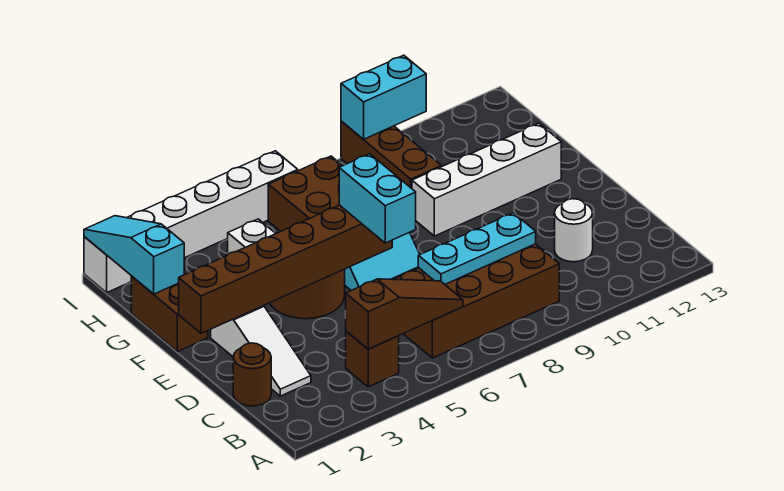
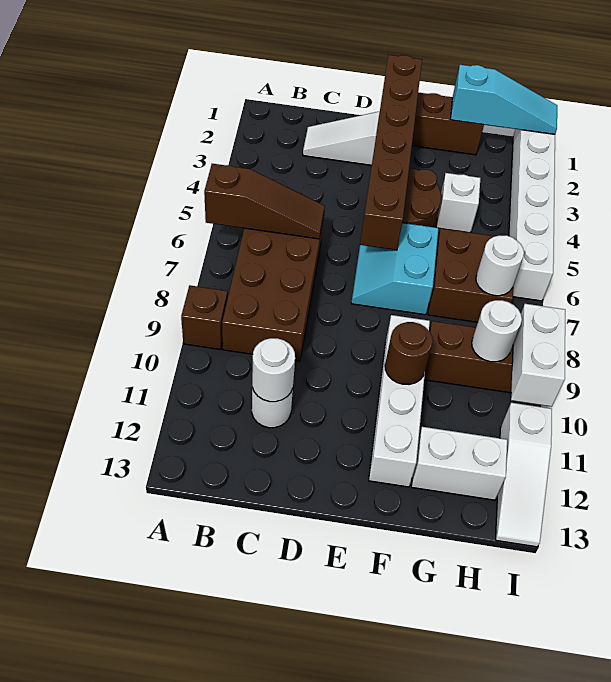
brown 1x1 brick [346,331,399,387] -> brown 1x1 brick moved to [181,285,228,350]
brown 1x3 slope [346,279,463,349] -> brown 1x3 slope turned to [204,164,325,239]
brown 1x1 round brick [233,343,271,406] -> brown 1x1 round brick moved to [385,322,433,385]
cyan 1x3 plate [418,213,536,284] -> none
none -> white 1x1 round brick [252,338,295,402]
cyan 1x2 brick [339,154,416,243] -> none
none -> white 1x2 brick [411,427,507,500]
none -> white 1x1 round brick [476,235,524,296]
none -> white 1x1 round brick [472,300,522,362]
cyan 1x2 brick [341,55,426,139] -> white 1x2 brick [511,304,565,407]
none -> white 1x3 slope [496,403,552,547]

